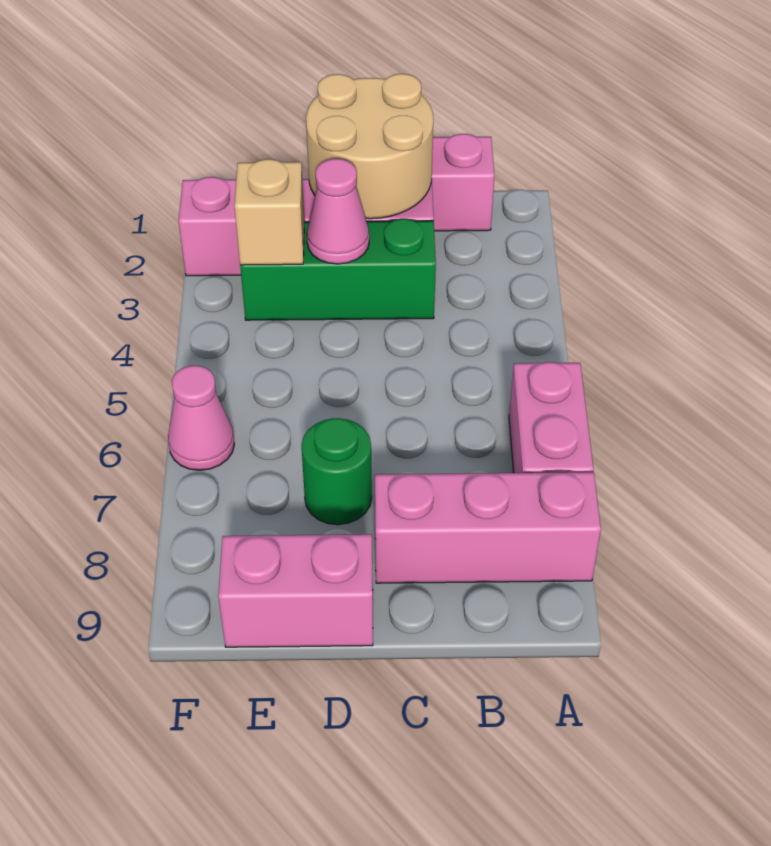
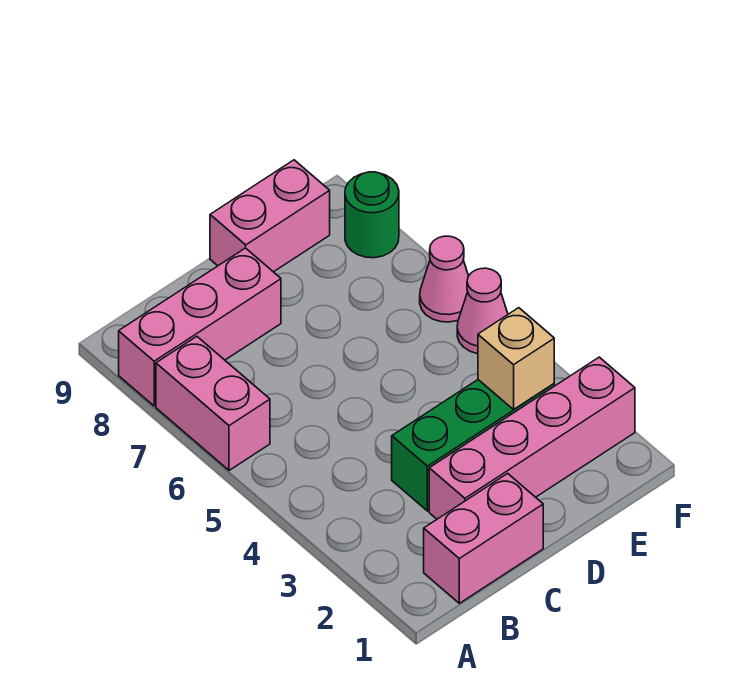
tan 2x2 round brick [306,74,433,219] -> none
pink 1x1 cone [307,159,369,264] -> pink 1x1 cone moved to [457,268,508,354]
green 1x1 round brick [302,418,372,525] -> green 1x1 round brick moved to [345,172,399,258]

